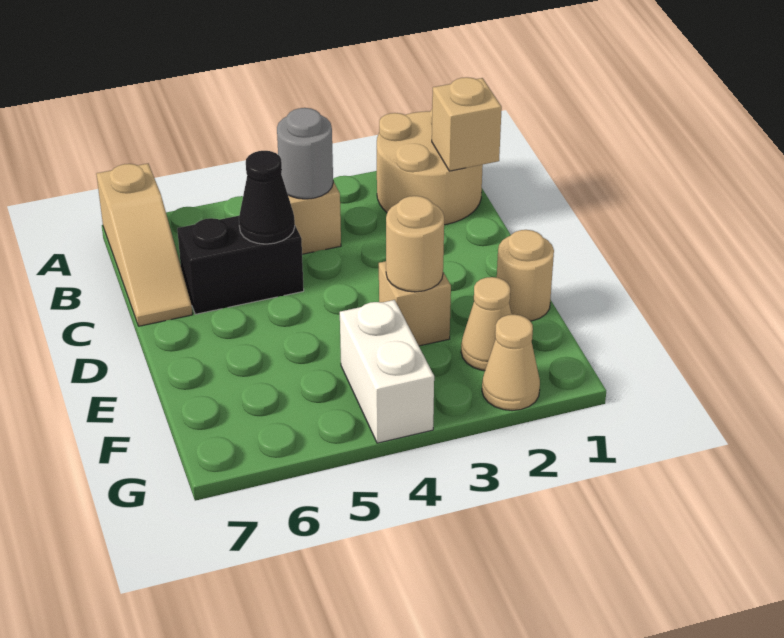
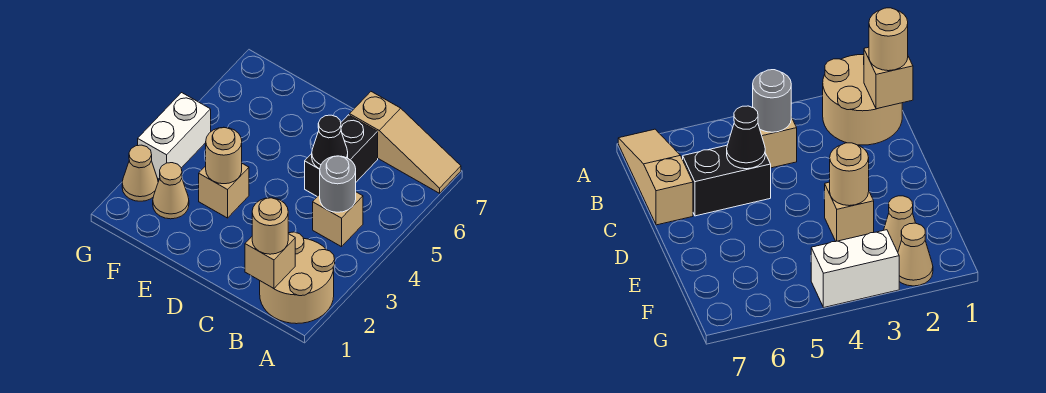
tan 1x3 slope [97,164,192,326] -> tan 1x3 slope turned to [350,92,461,193]
tan 1x1 round brick [497,230,554,321] -> tan 1x1 round brick moved to [252,198,288,254]
white 1x2 brick [340,300,434,443] -> white 1x2 brick turned to [138,93,211,179]

